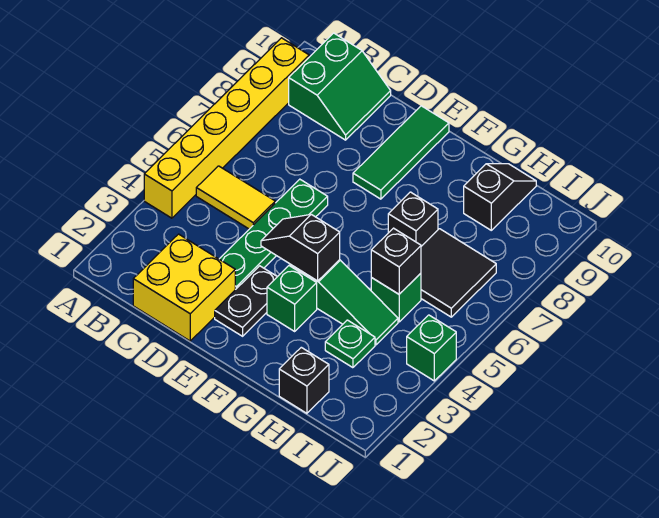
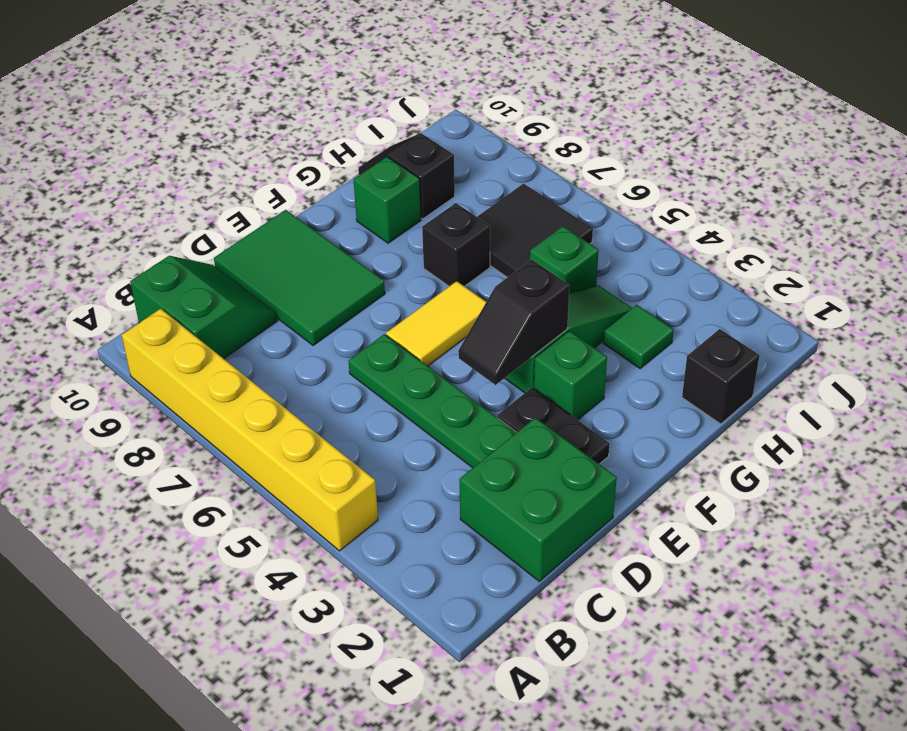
yellow 1x2 tile [196,166,275,229] -> yellow 1x2 tile moved to [386,281,486,366]
yellow 2x2 brick [133,234,235,341] -> green 2x2 brick [459,418,617,581]
green 1x3 tile [353,106,449,199] -> green 2x3 tile [214,210,385,346]
green 1x1 plate [325,320,375,368] -> green 1x1 tile [603,305,674,368]
black 1x1 brick [371,228,421,294] -> none
green 1x1 brick [407,315,456,381] -> green 1x1 brick moved to [354,157,421,243]

